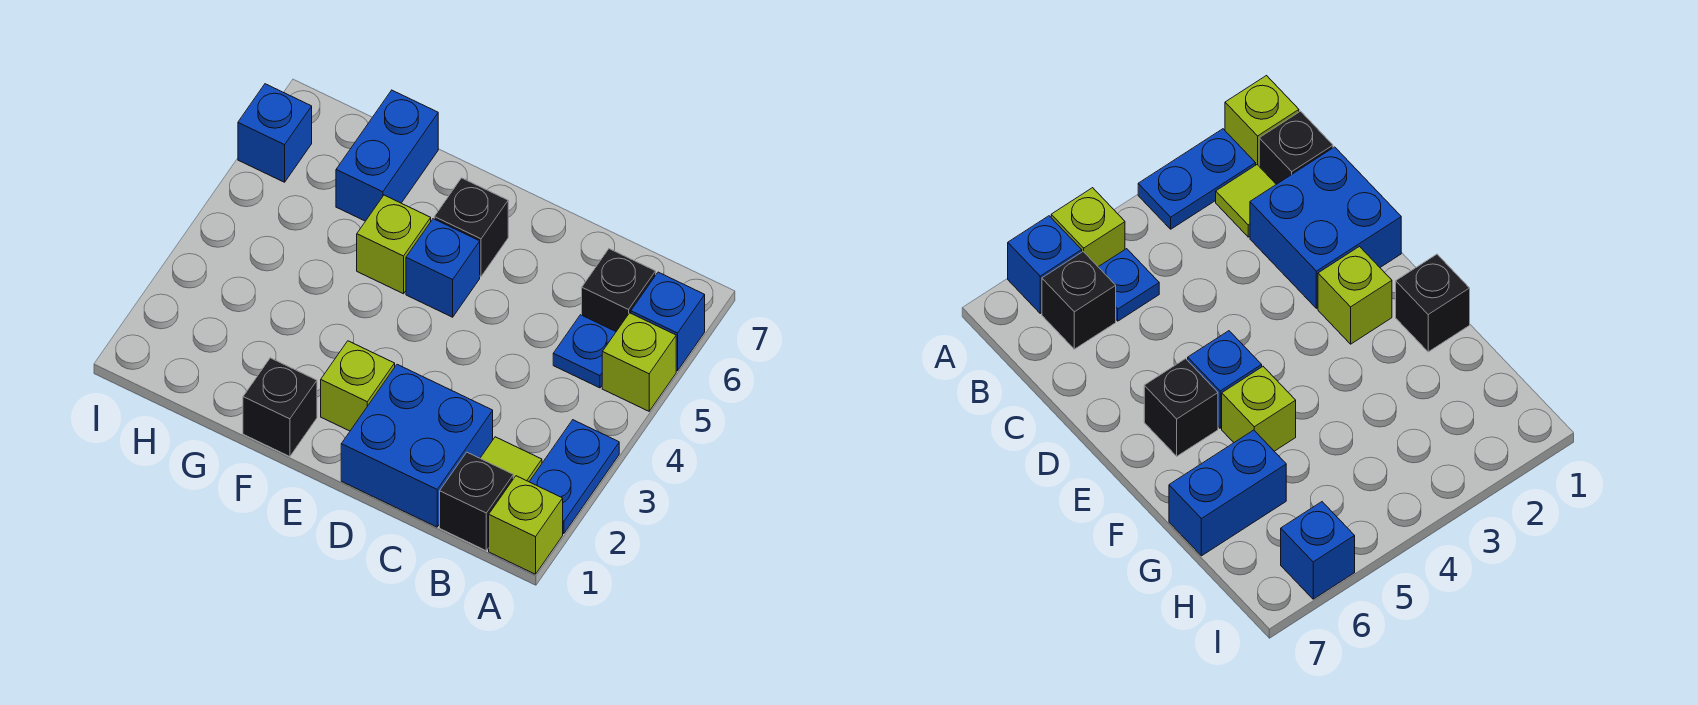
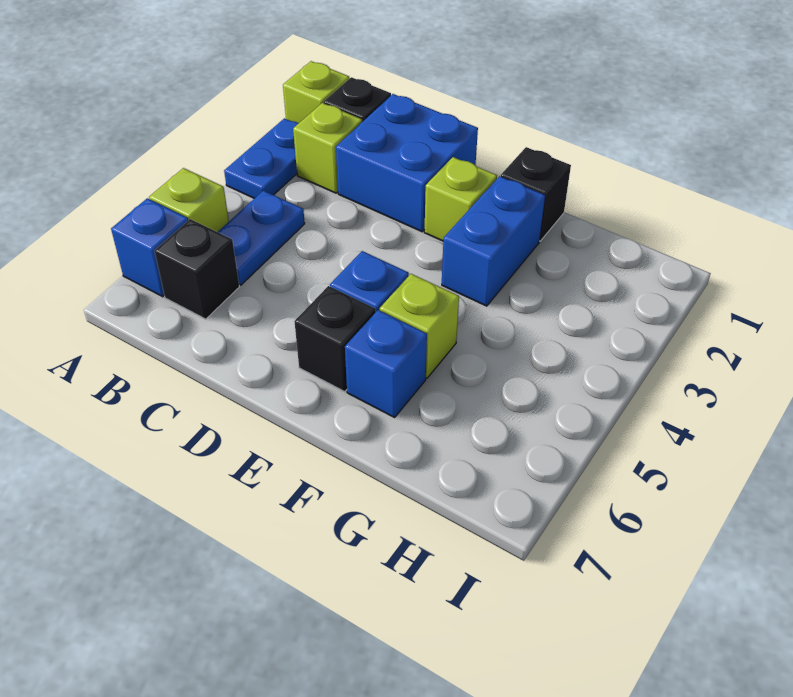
lime 1x1 tile [480,437,542,482] -> lime 1x1 brick [293,103,362,193]
blue 1x1 plate [553,315,616,388] -> blue 1x2 plate [218,191,305,285]
blue 1x2 brick [336,90,438,221] -> blue 1x2 brick moved to [442,176,545,306]
blue 1x1 brick [238,84,312,182] -> blue 1x1 brick moved to [345,310,427,417]

